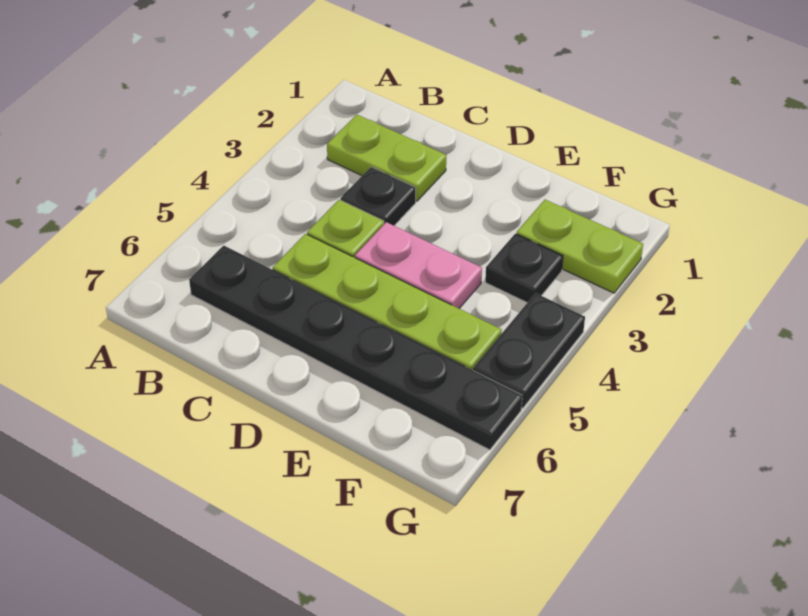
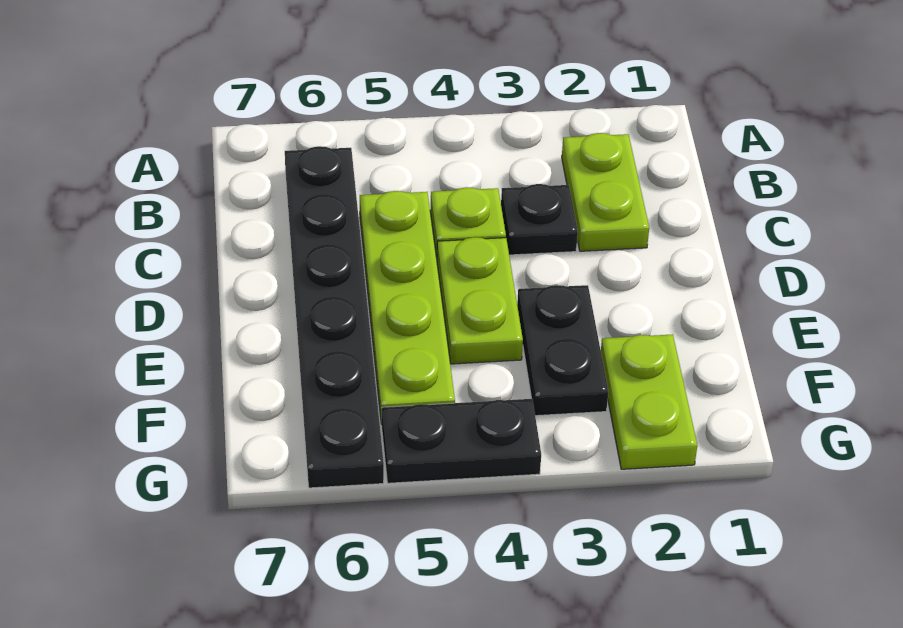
pink 1x2 plate [355,222,482,308] -> lime 1x2 plate [437,237,523,364]
black 1x1 plate [485,234,563,303] -> black 1x2 plate [517,285,608,416]

